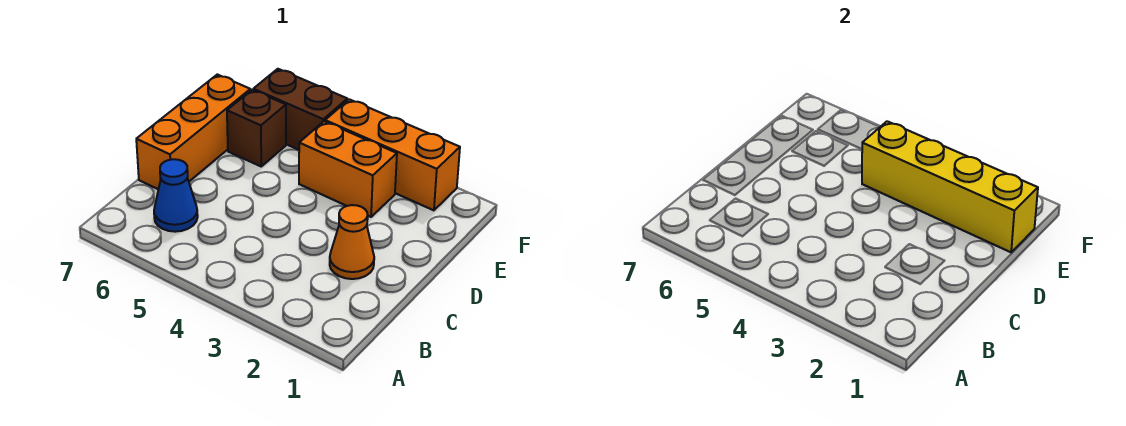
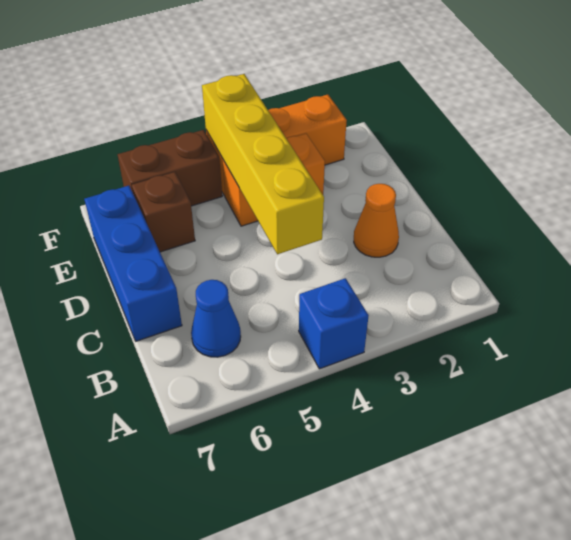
none -> blue 1x1 brick [299,278,369,369]
orange 1x3 brick [136,74,250,189] -> blue 1x3 brick [84,186,182,341]
yellow 1x4 brick [862,121,1038,252] -> yellow 1x4 brick turned to [202,74,324,254]

